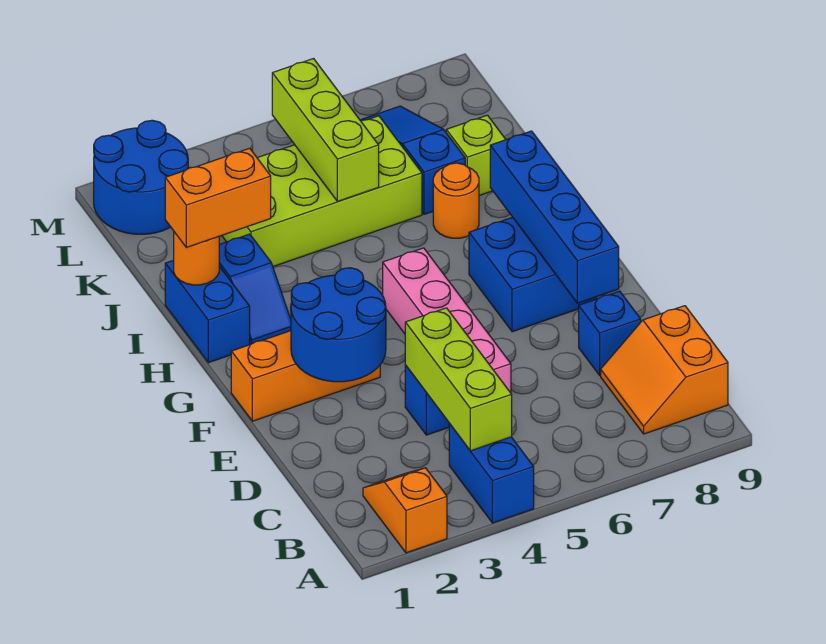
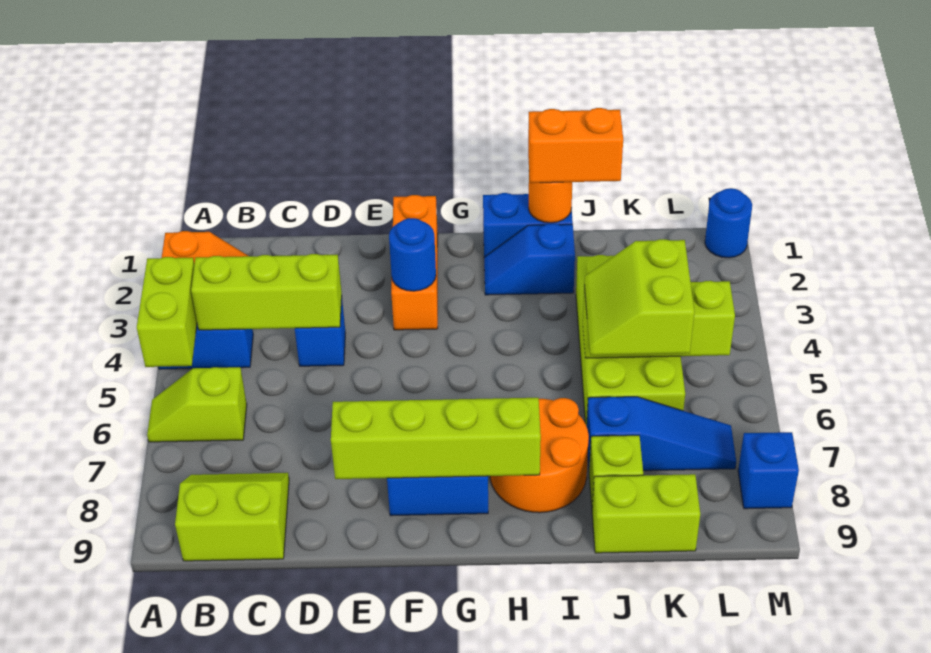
none -> lime 1x2 brick [137,257,197,367]
none -> lime 1x2 slope [147,367,247,442]
orange 2x2 slope [601,306,728,434] -> lime 2x2 slope [175,473,289,561]
pink 1x4 brick [383,248,511,393] -> none
blue 1x1 brick [579,291,641,375] -> blue 1x1 brick moved to [738,432,799,509]
blue 2x2 round brick [291,268,386,382] -> blue 1x1 round brick [389,218,436,291]
blue 1x4 brick [490,131,619,303] -> lime 1x4 brick [331,398,541,479]
orange 1x2 brick [165,148,271,248] -> orange 1x2 brick turned to [528,108,623,183]
orange 1x1 round brick [433,163,479,238] -> orange 2x2 round brick [490,398,589,513]
none -> lime 2x2 slope [584,239,694,355]
none -> lime 1x2 brick [592,474,700,553]
blue 2x2 round brick [94,120,188,234] -> blue 1x1 round brick [705,188,752,258]

